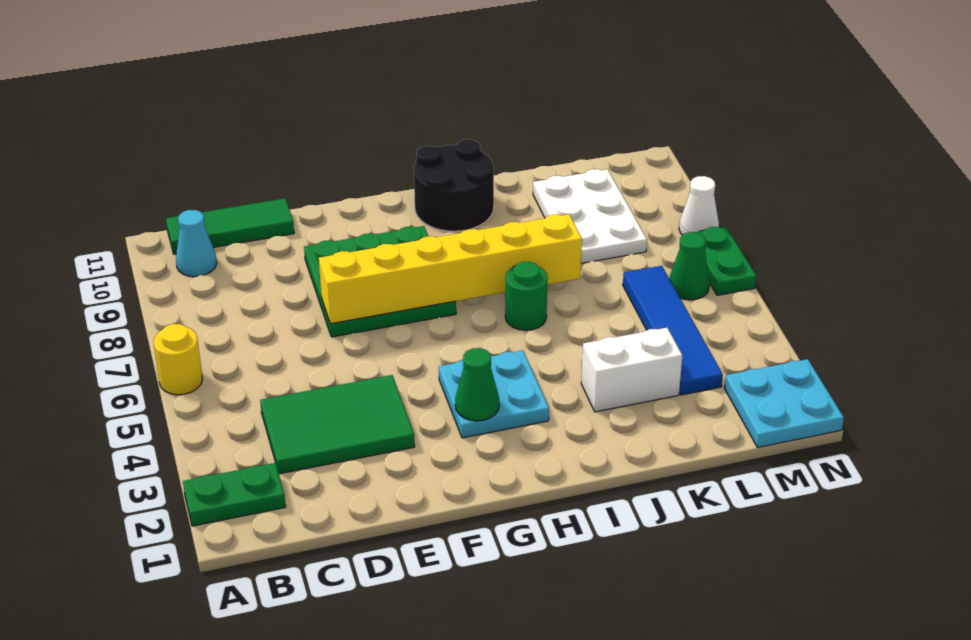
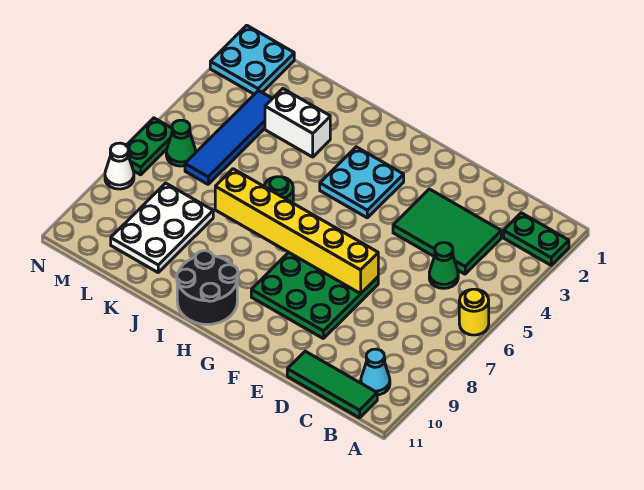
green 1x1 cone [455,348,499,421] -> green 1x1 cone moved to [429,243,458,288]

